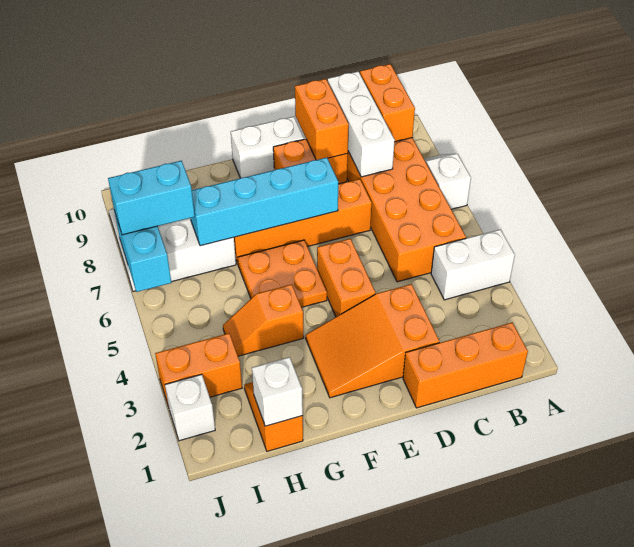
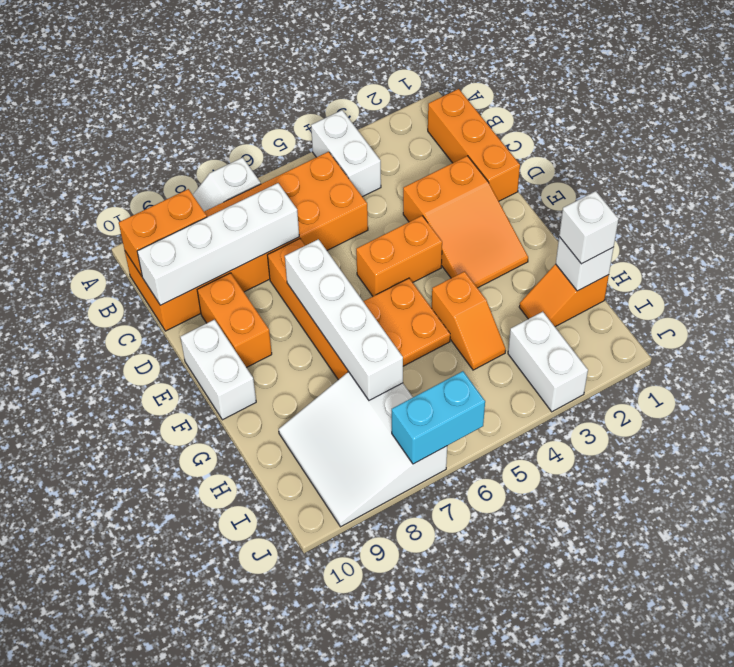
white 1x3 brick [328,72,395,177] -> white 1x4 brick [137,183,299,305]
orange 1x2 brick [295,79,349,160] -> none
cyan 1x4 brick [191,158,338,246] -> white 1x4 brick [285,239,403,400]
orange 1x2 brick [155,333,242,407] -> white 1x2 brick [508,312,588,412]
cyan 1x2 brick [108,161,195,235] -> none
white 1x1 brick [165,374,215,441] -> white 1x1 brick moved to [559,191,619,264]

